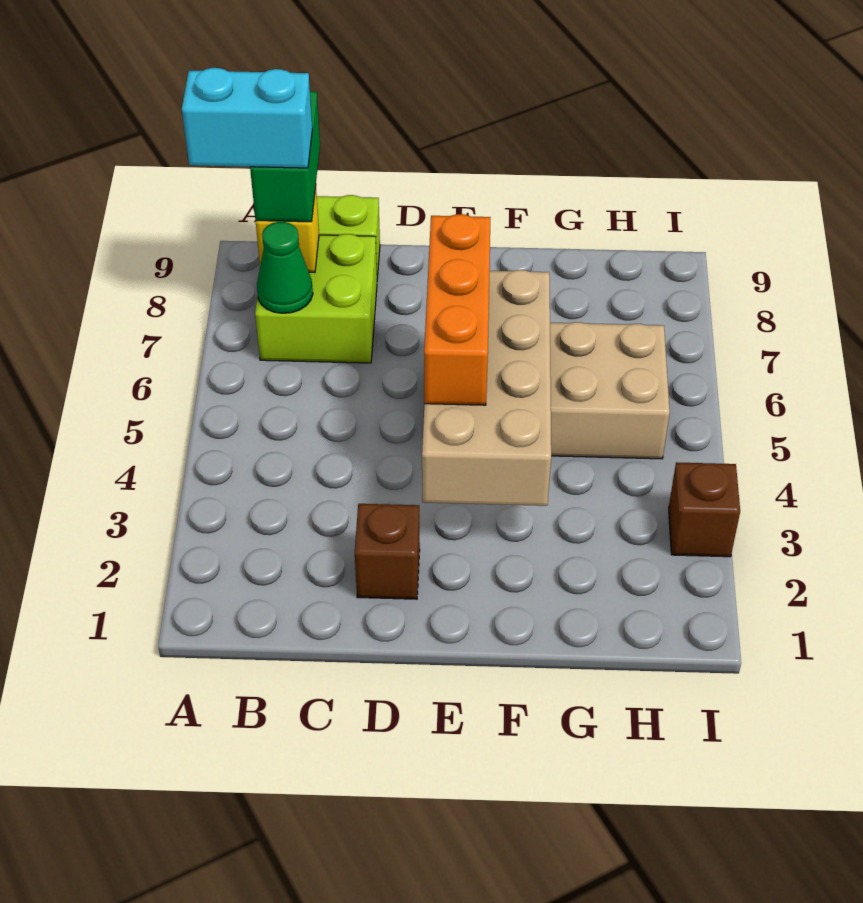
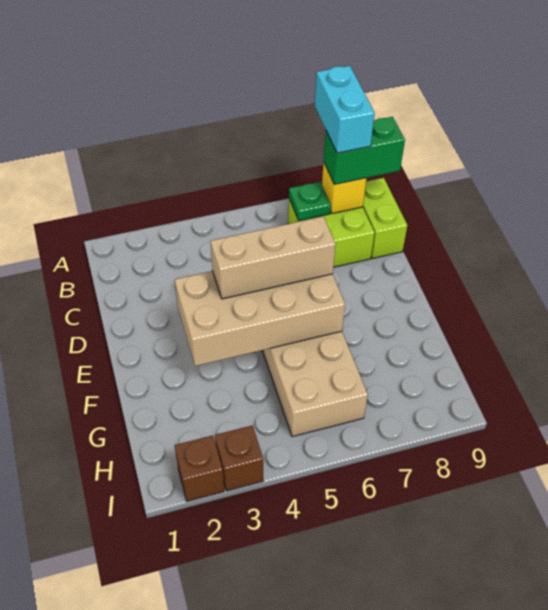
green 1x1 cone [257,222,313,313] -> green 1x1 plate [289,182,331,221]
brown 1x1 brick [355,504,420,599] -> brown 1x1 brick moved to [175,435,224,501]
orange 1x3 brick [424,214,491,405] -> tan 1x3 brick [211,217,336,299]

